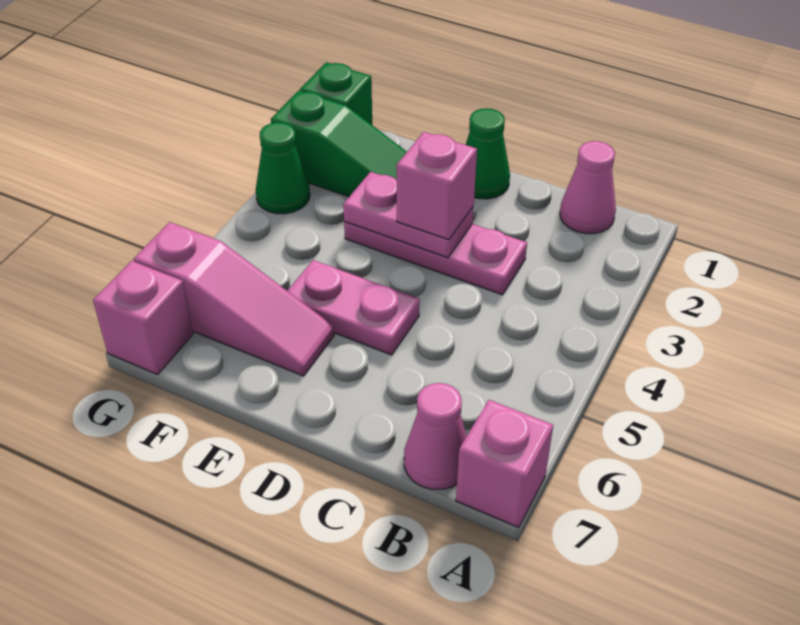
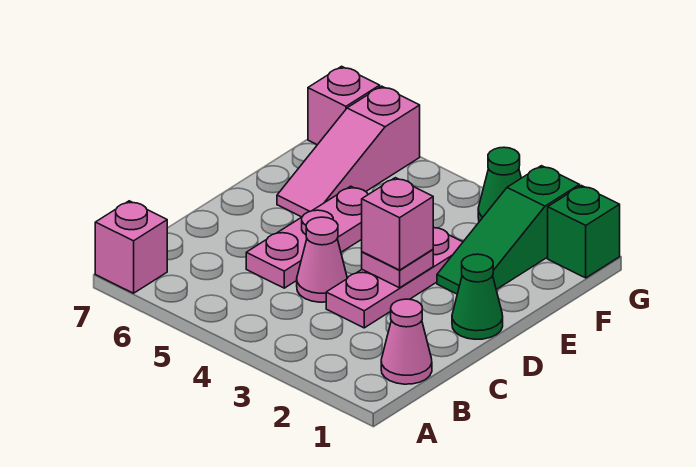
pink 1x1 cone [404,383,467,489] -> pink 1x1 cone moved to [297,217,347,302]
pink 1x2 plate [343,172,474,258] -> pink 1x1 plate [362,250,433,288]
pink 1x2 plate [288,260,420,355] -> pink 1x3 plate [246,186,368,288]

